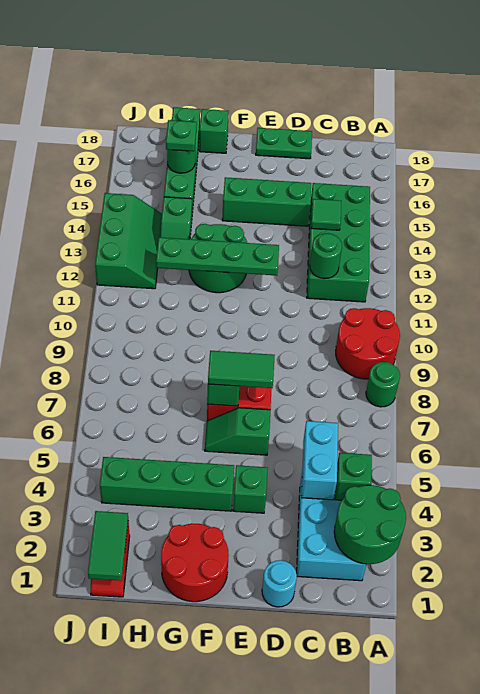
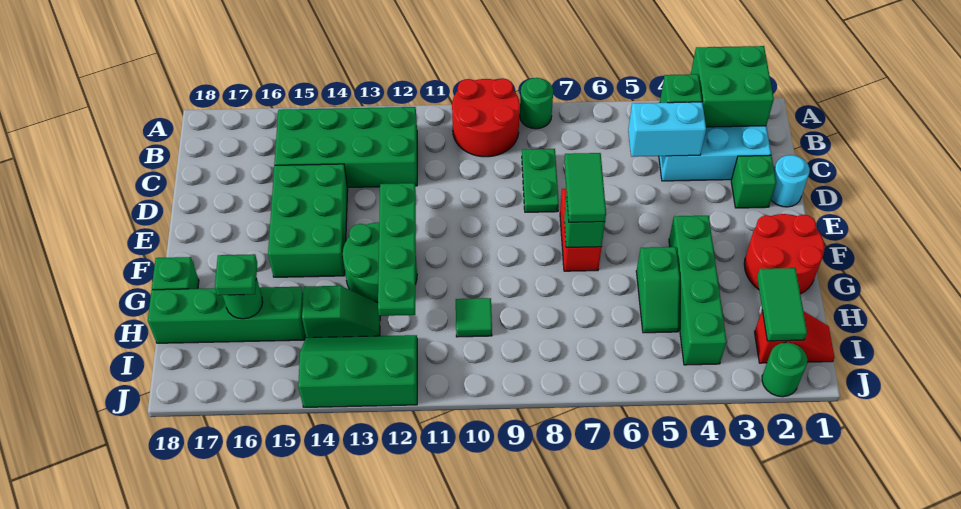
green 2x2 round brick [334,485,406,564] -> green 2x2 brick [691,46,774,127]
green 1x1 round brick [310,233,342,279] -> green 1x1 round brick moved to [762,343,807,397]
green 1x1 tile [311,199,341,230] -> green 1x1 tile moved to [456,298,492,337]
green 1x3 brick [222,177,311,226] -> green 2x3 brick [268,164,348,277]
green 1x2 plate [256,128,312,159] -> green 1x2 plate moved to [522,149,559,212]
green 1x1 brick [233,465,268,513] -> green 1x1 brick moved to [731,155,776,208]
green 1x2 slope [205,408,270,455] -> green 1x2 slope moved to [636,247,680,333]
green 1x2 tile [88,511,128,581] -> green 1x2 tile turned to [757,268,807,341]

